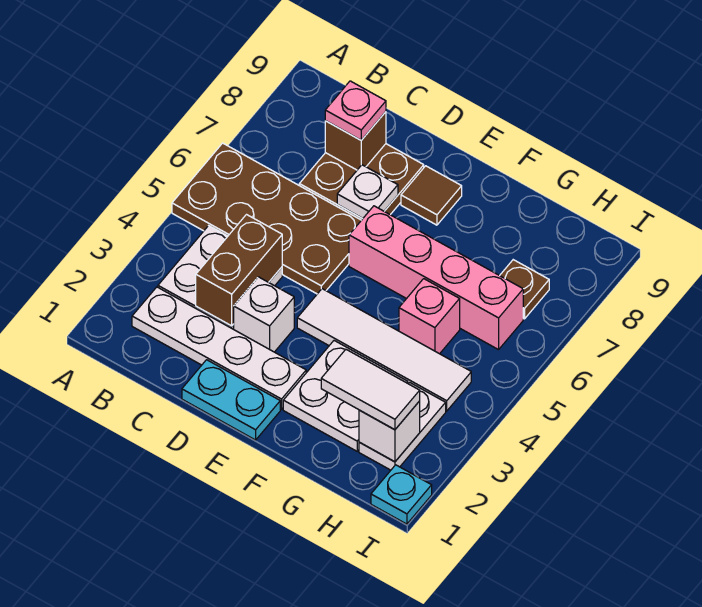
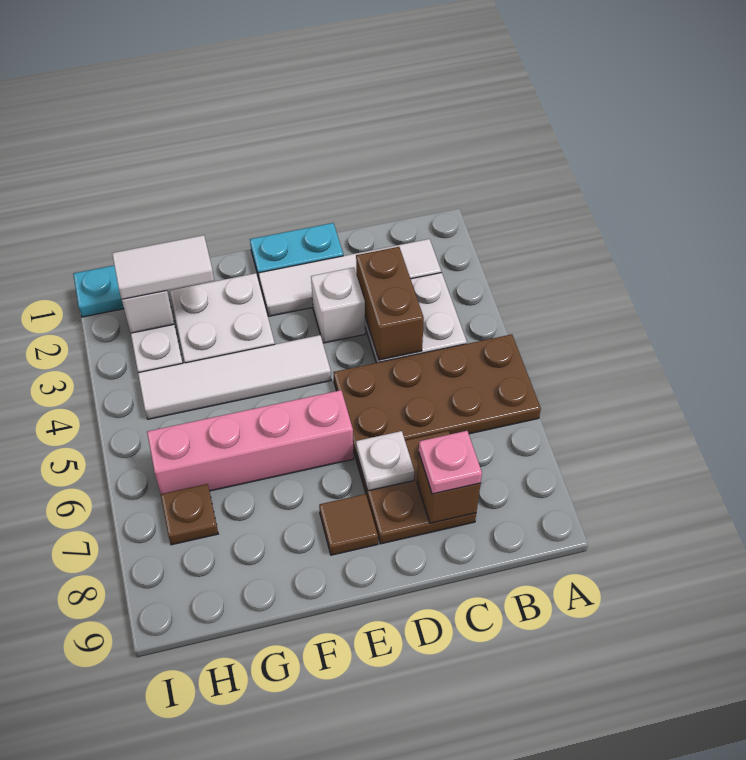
white 1x4 plate [132,287,306,409] -> white 1x4 tile [259,239,441,316]
pink 1x1 brick [399,279,460,354] -> none

